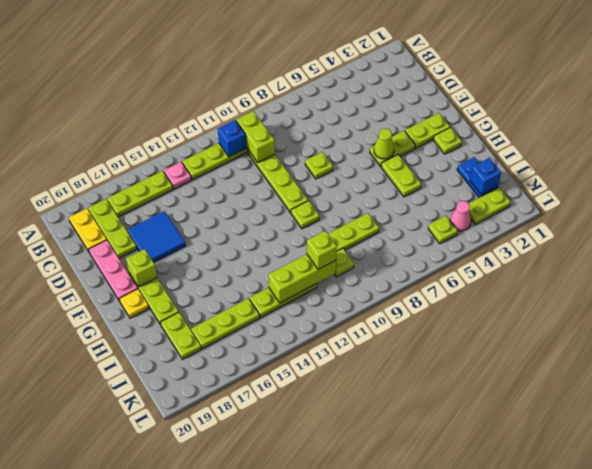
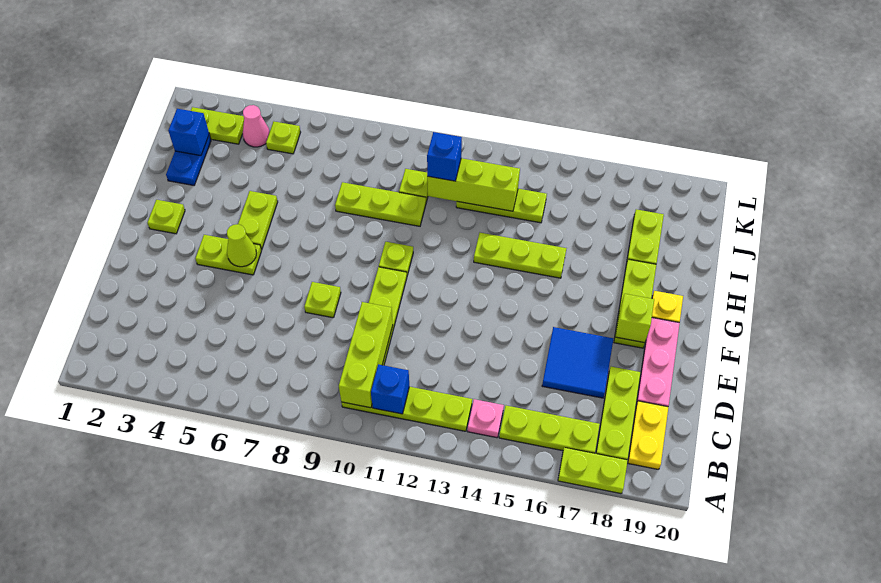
lime 1x2 brick [236,111,275,162] -> lime 1x3 brick [339,302,393,408]
lime 1x2 plate [405,113,450,148] -> lime 1x2 plate moved to [558,448,628,494]
lime 1x1 brick [307,231,337,269] -> blue 1x1 brick [427,132,462,181]
lime 1x3 plate [191,298,260,349] -> lime 1x3 plate moved to [474,233,567,278]

